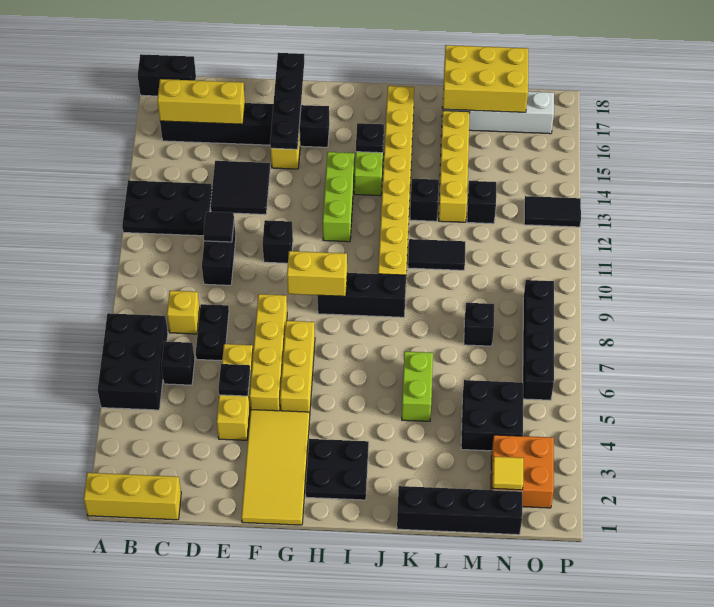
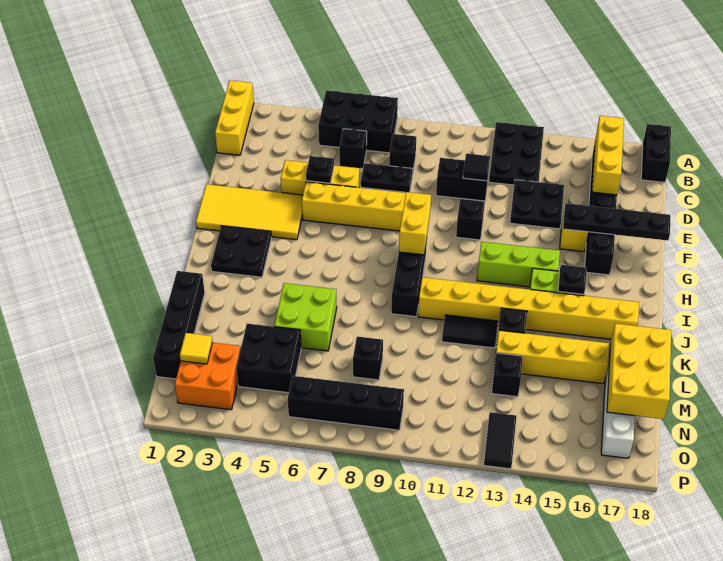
yellow 1x1 brick [167,291,200,334] -> black 1x1 brick [389,134,416,169]
black 2x2 tile [210,161,270,214] -> black 2x2 plate [510,180,564,229]
yellow 1x3 brick [280,321,315,414] -> none
lime 1x2 brick [402,351,433,421] -> lime 2x2 brick [274,283,337,351]
black 1x2 tile [408,239,465,270] -> black 1x2 tile turned to [442,315,498,348]

